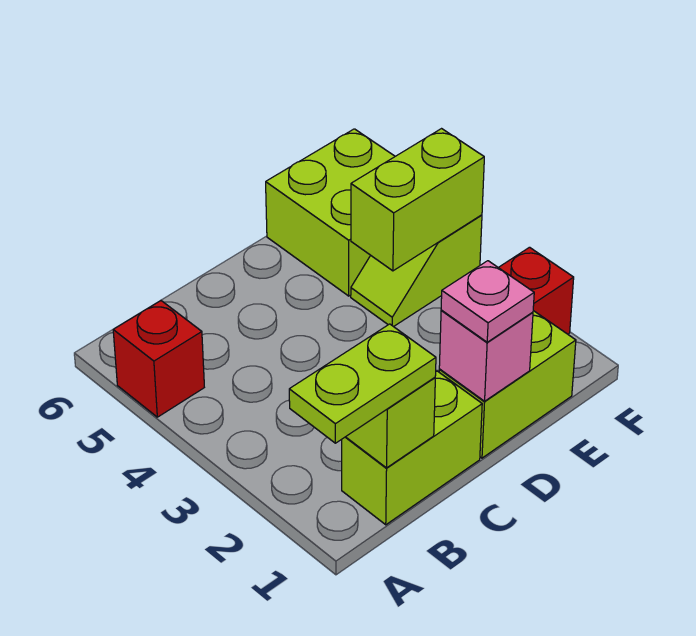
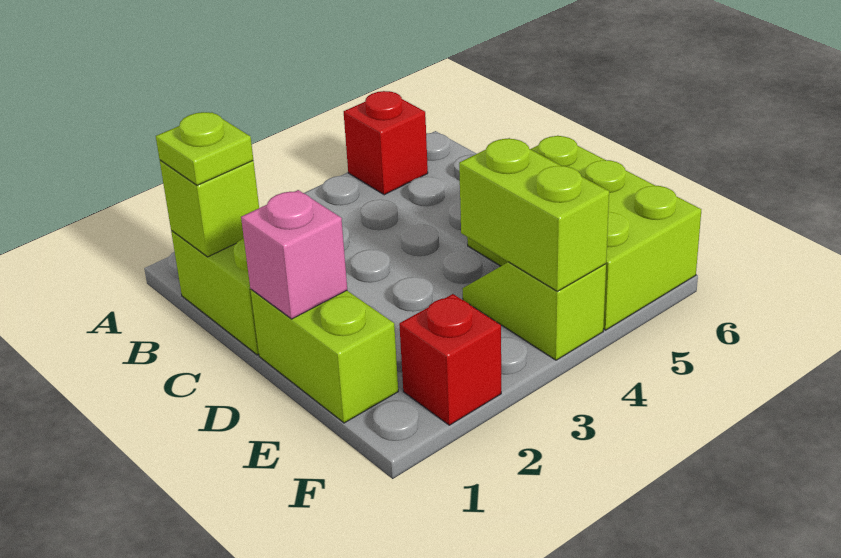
lime 1x2 plate [289,324,436,443] -> lime 1x1 plate [156,112,253,185]
pink 1x1 plate [441,261,534,342] -> none
lime 2x2 brick [266,129,395,296] -> lime 2x3 brick [467,136,701,330]

